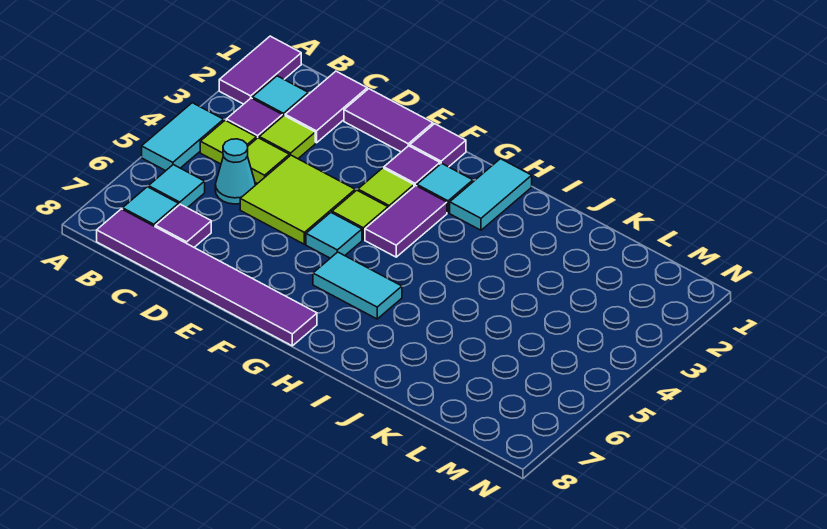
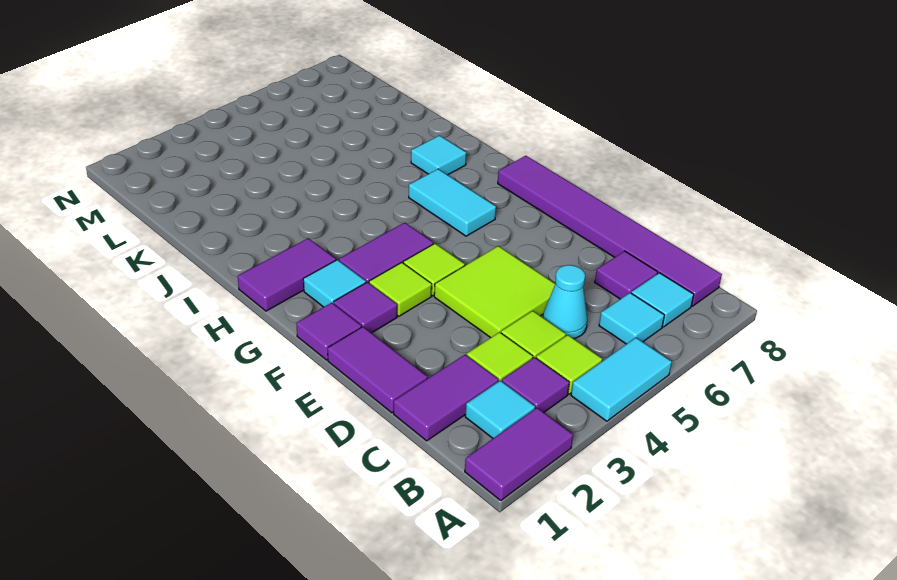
cyan 1x1 tile [306,213,362,258] -> cyan 1x1 tile moved to [411,136,466,175]
cyan 1x2 tile [450,159,532,230] -> purple 1x2 tile [238,238,336,311]

